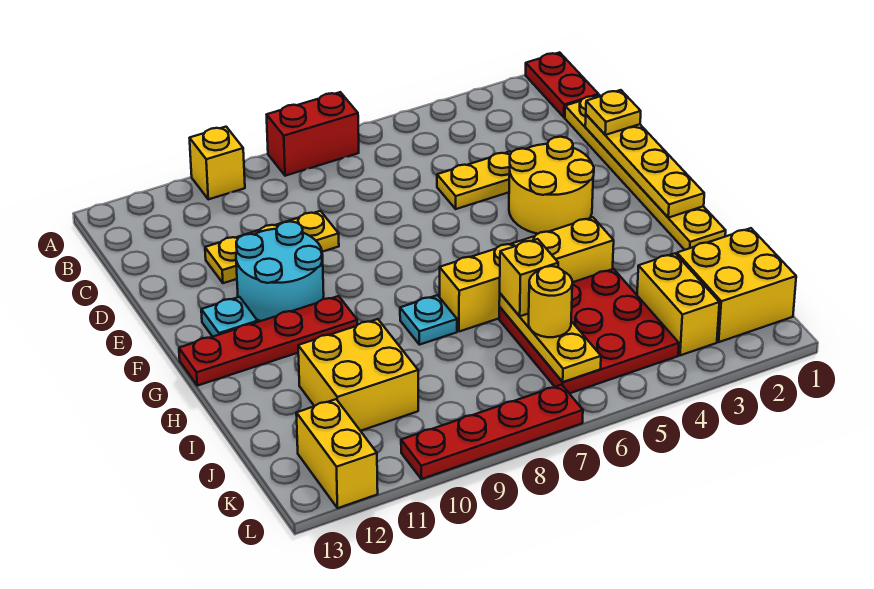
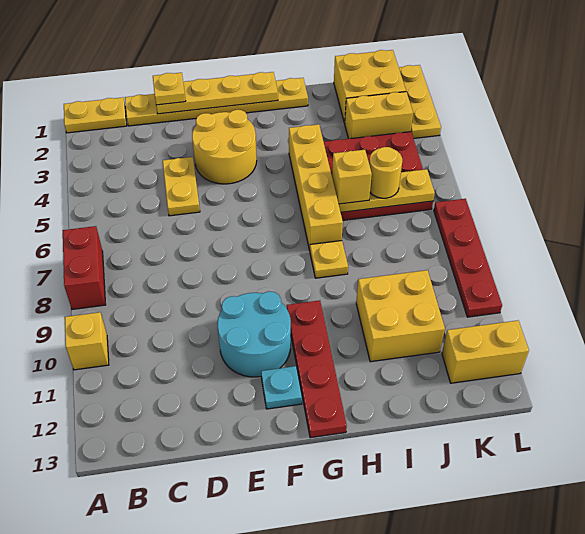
red 1x2 plate [526,52,599,117] -> yellow 1x2 plate [64,97,127,133]
yellow 1x3 plate [205,211,339,283] -> yellow 1x3 plate moved to [399,65,441,139]
cyan 1x1 plate [400,295,457,345] -> yellow 1x1 plate [310,241,348,278]

